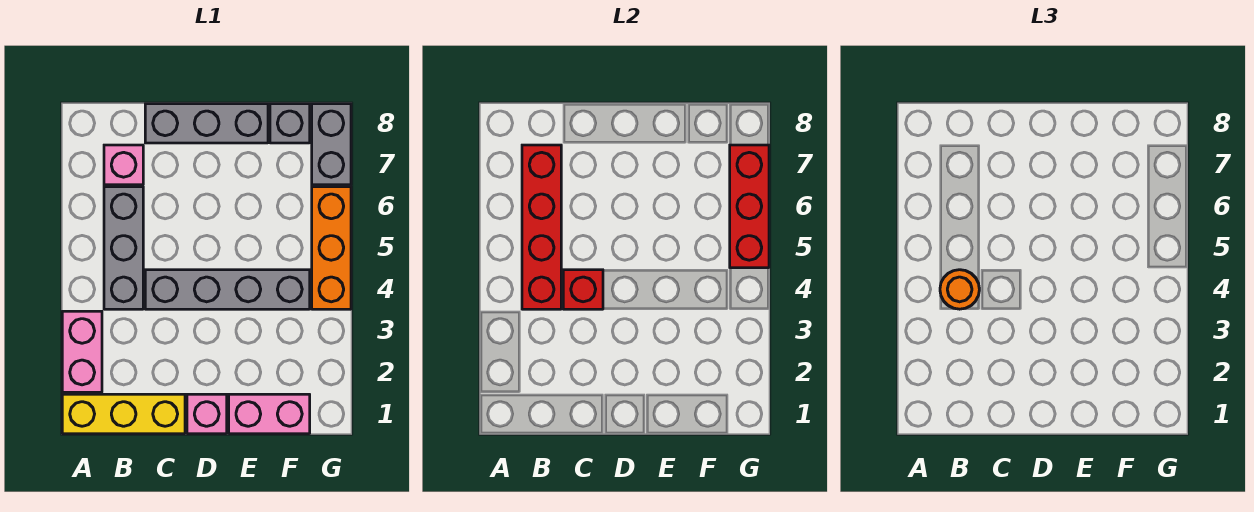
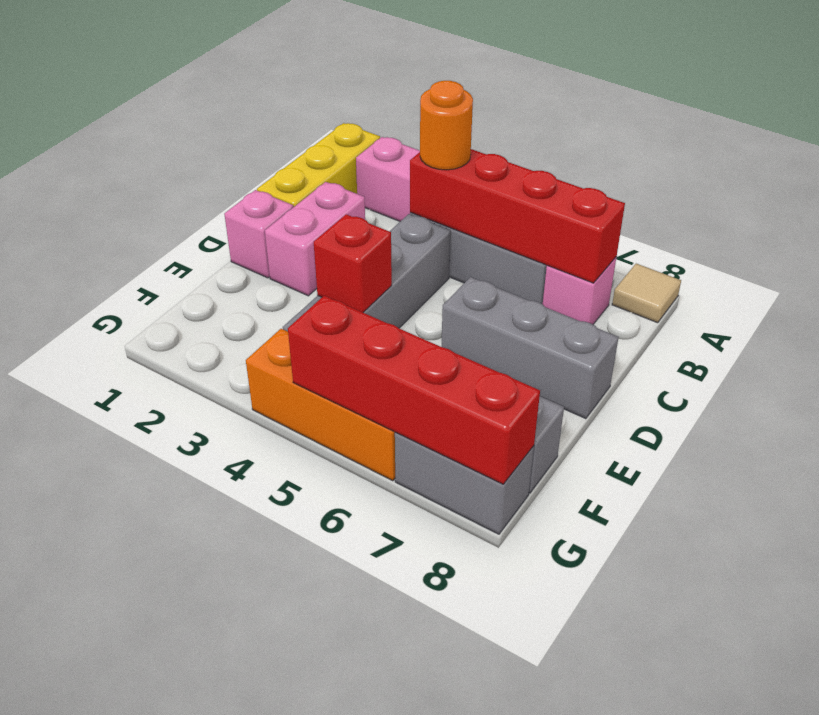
none -> tan 1x1 tile [612,264,681,323]
red 1x1 brick [563,270,603,309] -> red 1x1 brick moved to [314,214,392,312]
grey 1x3 brick [145,104,268,143] -> grey 1x3 brick turned to [442,277,619,419]
pink 1x2 brick [229,394,310,434] -> pink 1x2 brick moved to [265,182,365,296]
red 1x3 brick [730,145,769,268] -> red 1x4 brick [288,296,540,484]

